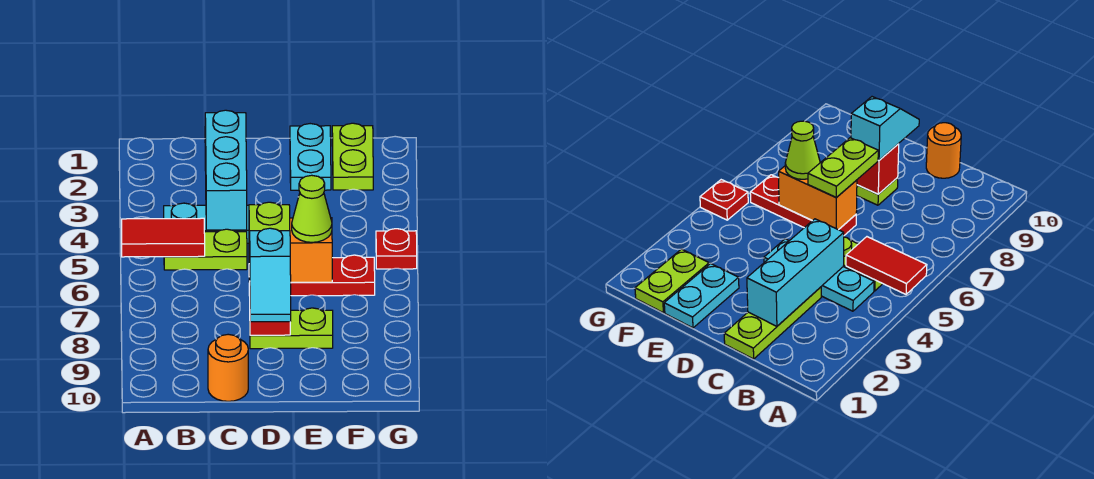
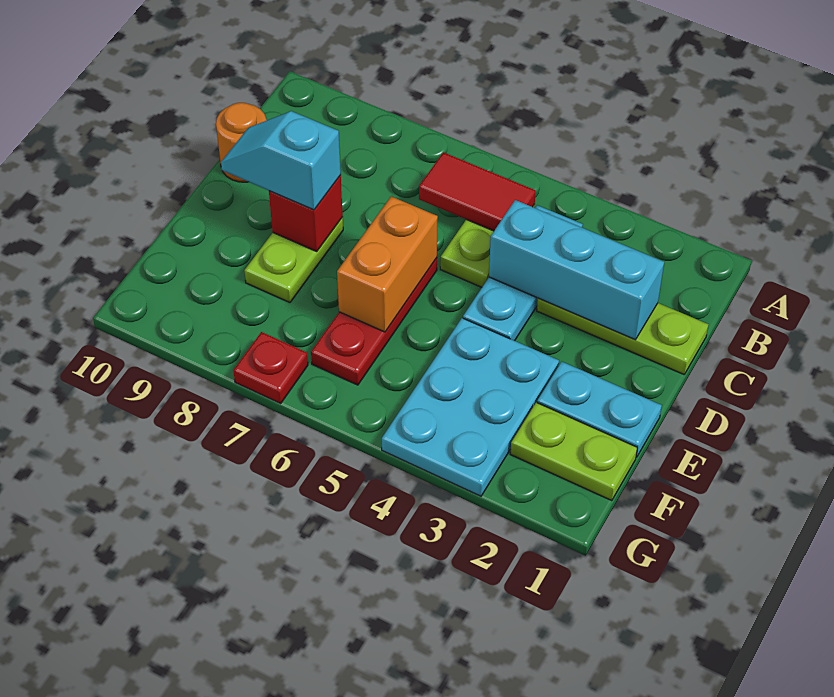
red 1x2 tile [122,218,205,257] -> red 1x2 tile turned to [419,152,536,231]
lime 1x2 plate [249,202,290,252] -> none
none -> cyan 2x3 plate [382,318,559,496]
lime 1x1 cone [292,175,332,242] -> none
red 1x1 plate [376,229,417,269] -> red 1x1 plate moved to [233,332,308,403]

